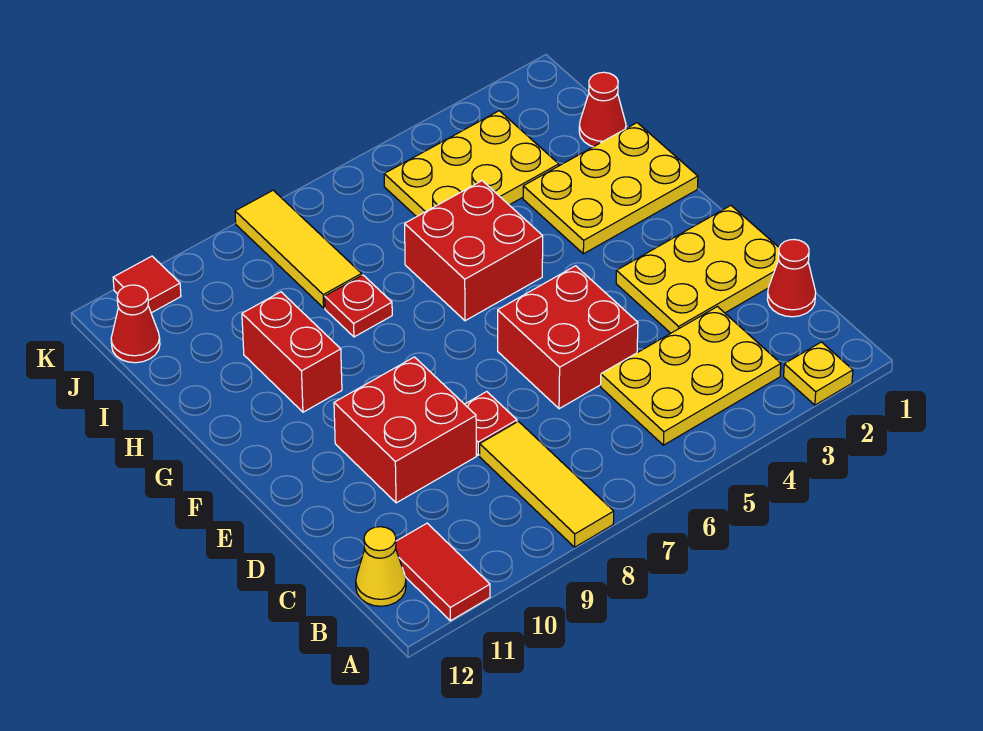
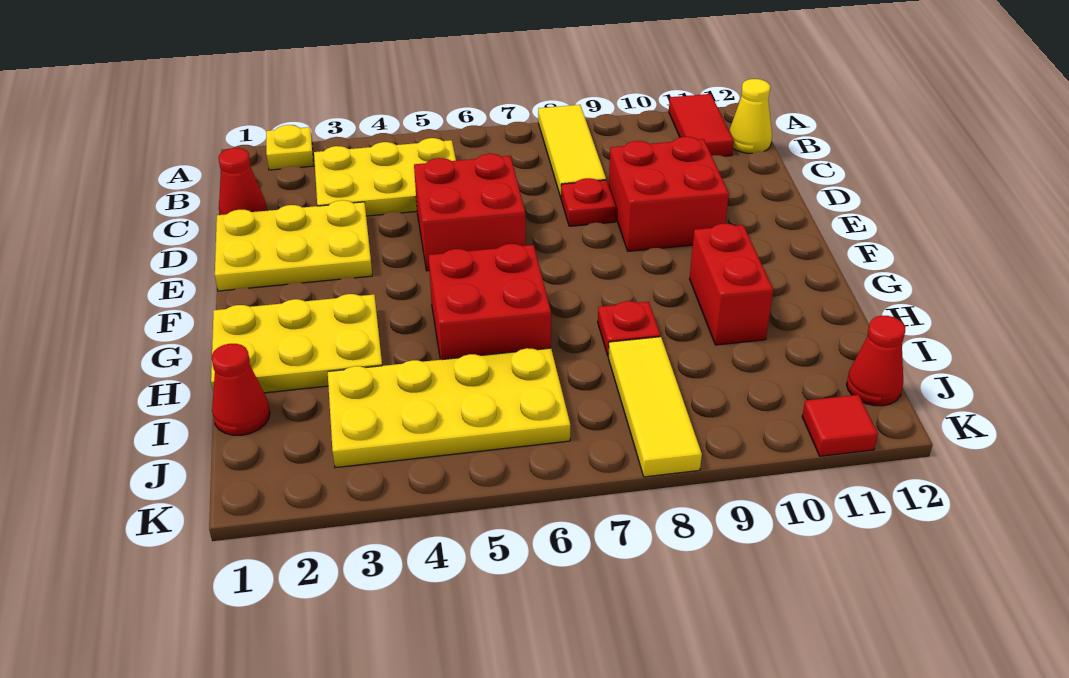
yellow 2x3 plate [384,111,559,217] -> yellow 2x4 plate [328,348,570,468]

